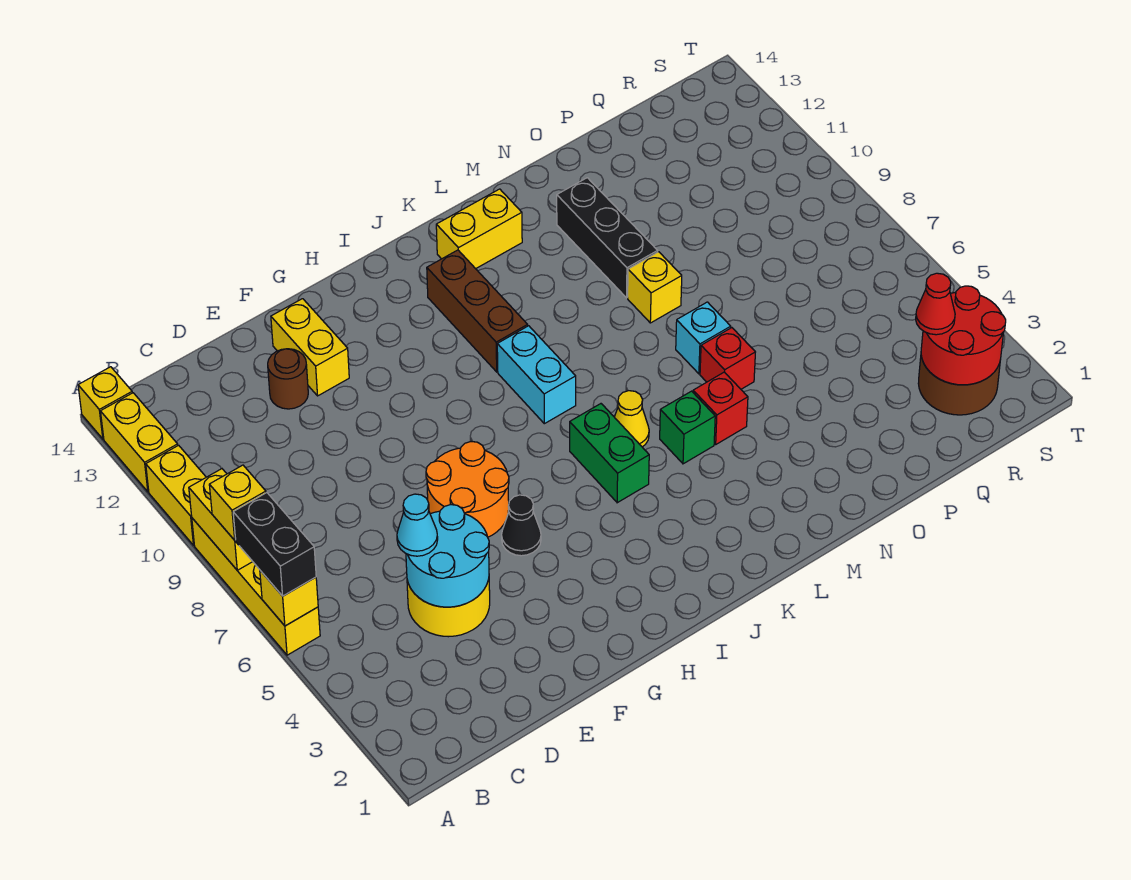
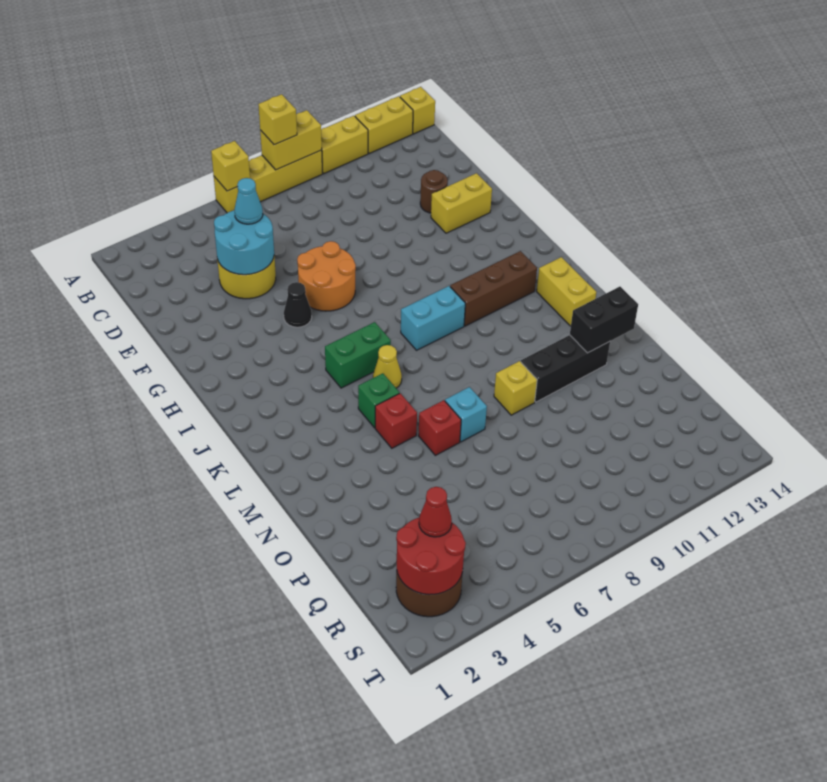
black 1x2 brick [233,493,316,596] -> black 1x2 brick moved to [570,287,638,353]

